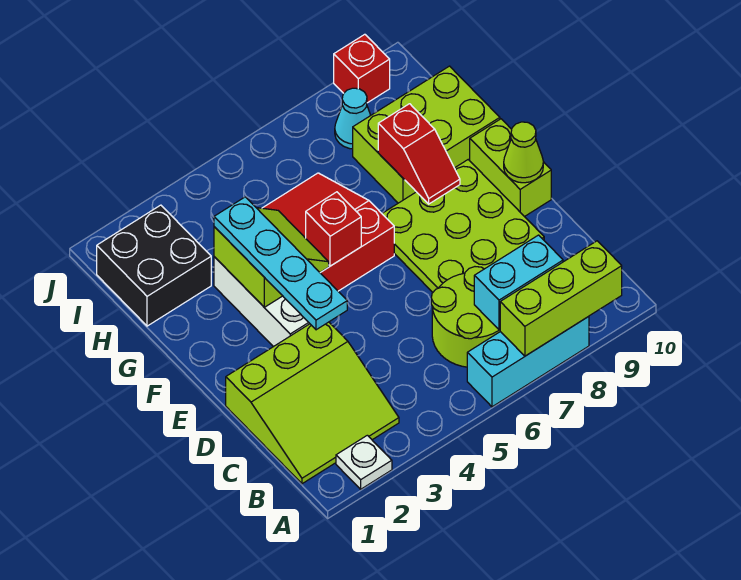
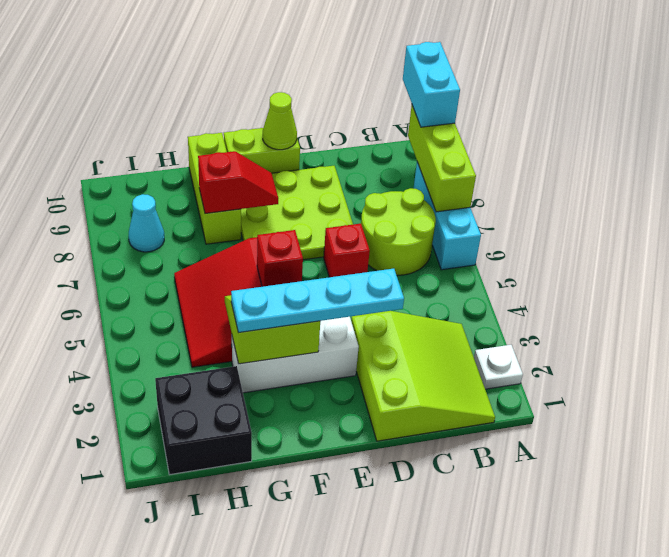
cyan 1x2 brick [474,235,563,330] -> cyan 1x2 brick moved to [403,42,460,127]
lime 2x3 brick [353,66,500,203] -> lime 1x3 brick [188,133,241,244]
red 1x1 brick [334,34,390,103] -> red 1x1 brick moved to [324,224,370,277]

